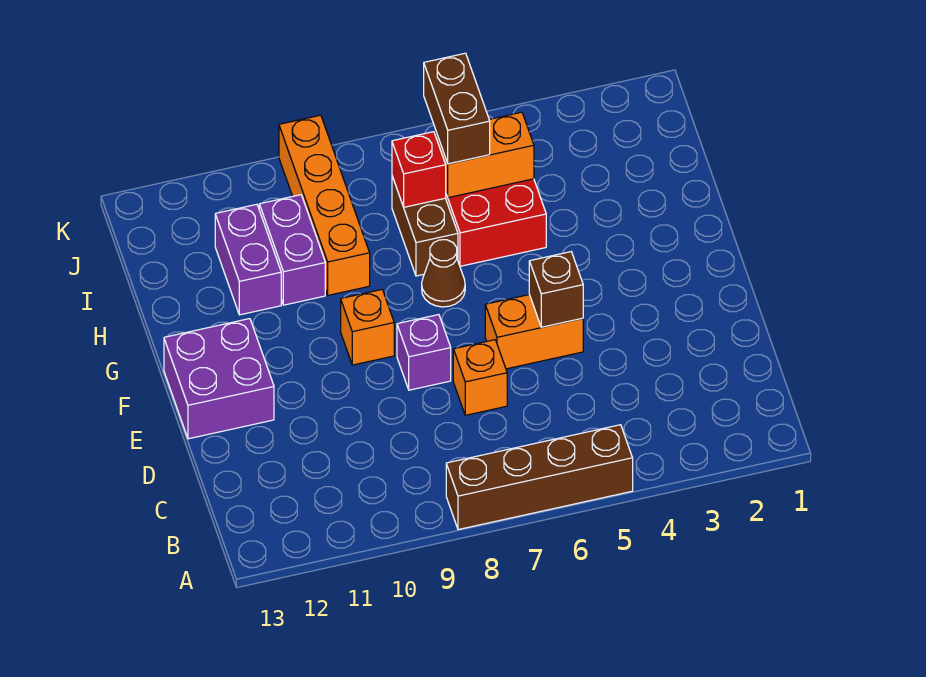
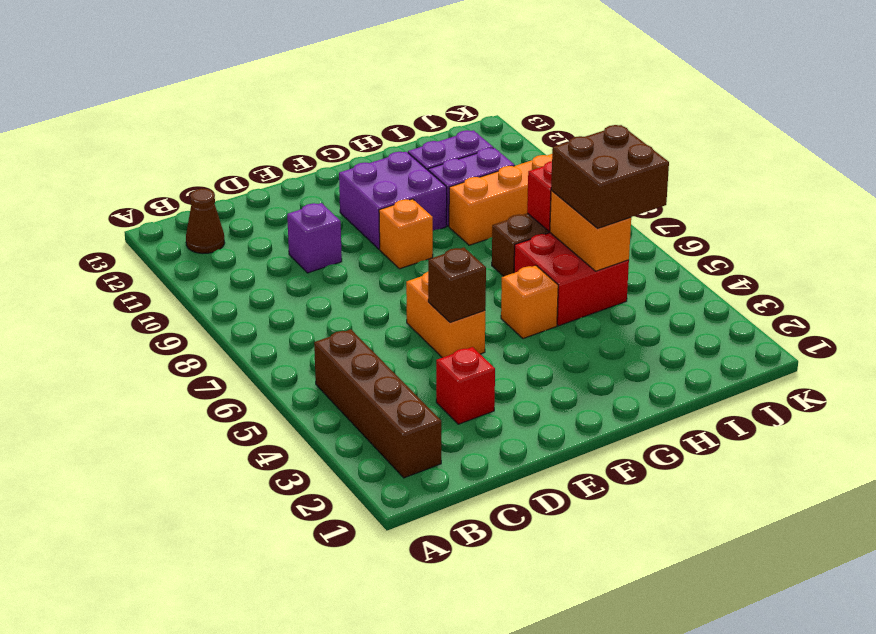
brown 1x4 brick [446,425,633,530] -> brown 1x4 brick moved to [314,329,441,478]
none -> red 1x1 brick [436,347,495,424]
orange 1x1 brick [453,340,507,415] -> orange 1x1 brick moved to [501,265,558,339]
purple 1x1 brick [397,315,451,390] -> purple 1x1 brick moved to [287,203,342,273]
purple 2x2 brick [164,319,274,439] -> purple 2x2 brick moved to [339,152,447,249]
brown 1x1 cone [422,240,465,307] -> brown 1x1 cone moved to [186,189,225,253]
brown 1x2 brick [424,53,490,164] -> brown 2x2 brick [551,125,669,228]

